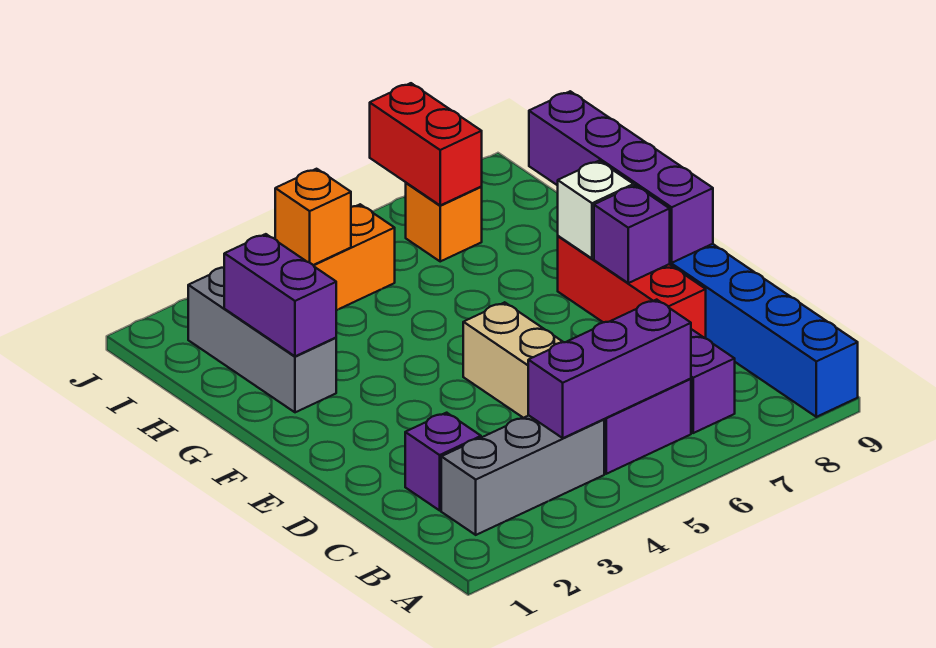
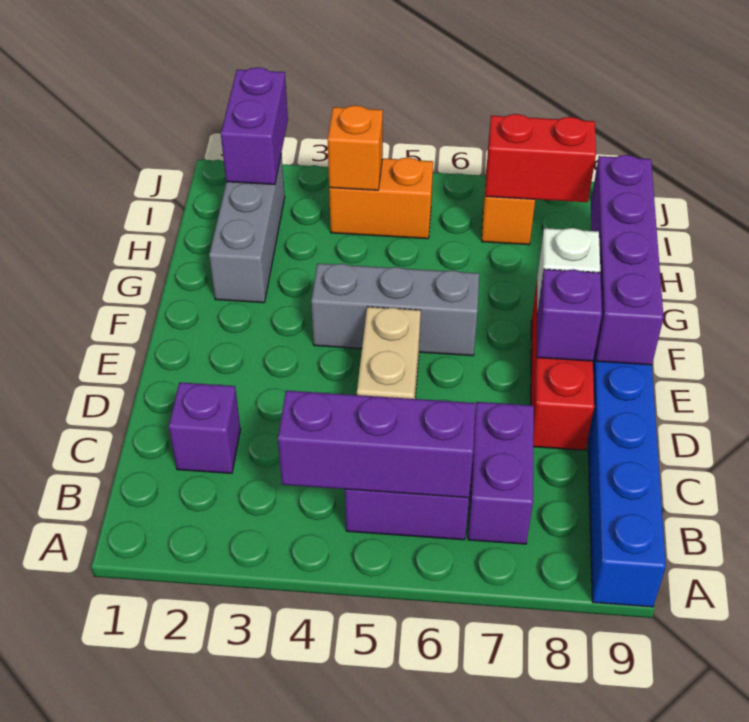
grey 1x3 brick [441,416,604,535] -> grey 1x3 brick moved to [311,263,479,356]
purple 1x2 brick [224,234,336,356] -> purple 1x2 brick moved to [221,67,288,185]
red 1x2 brick [370,83,482,205] -> red 1x2 brick turned to [485,114,596,202]

